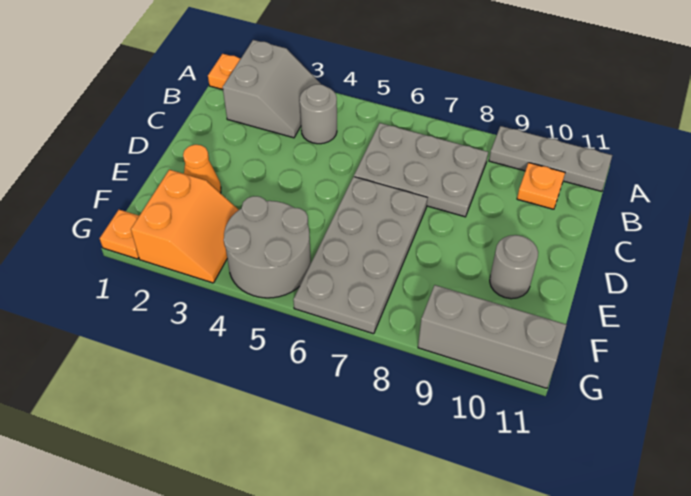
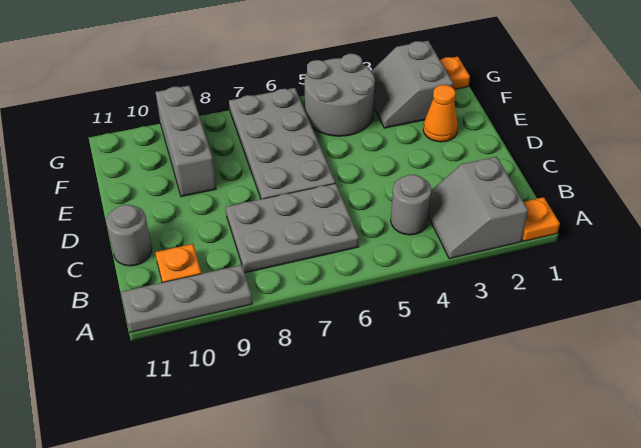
grey 1x1 round brick [490,235,538,299] -> grey 1x1 round brick moved to [106,205,152,266]
orange 2x2 slope [131,170,239,283] -> grey 2x2 slope [372,41,453,128]
grey 1x3 brick [418,285,566,388] -> grey 1x3 brick turned to [156,86,216,197]

